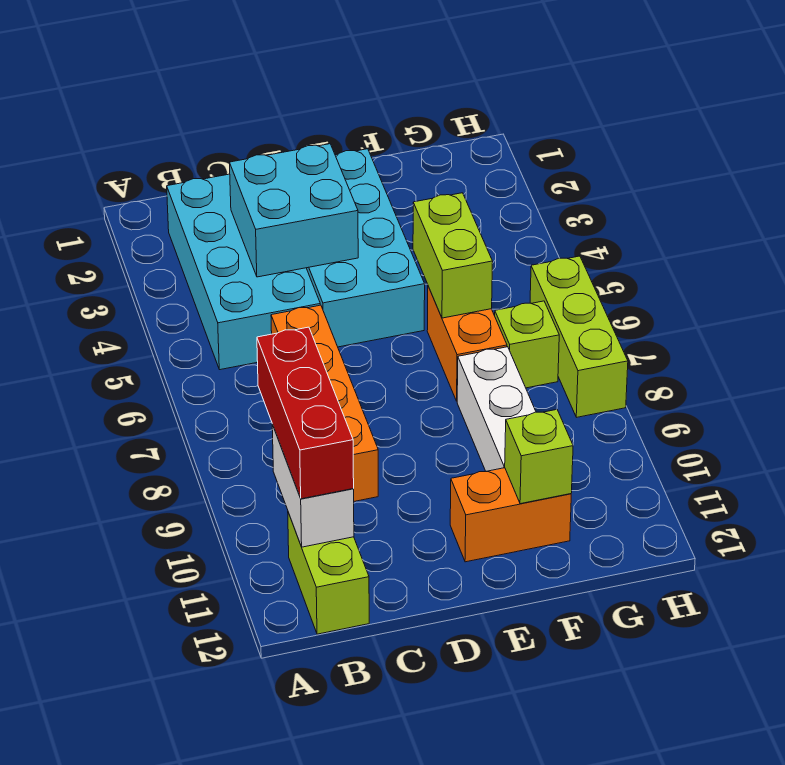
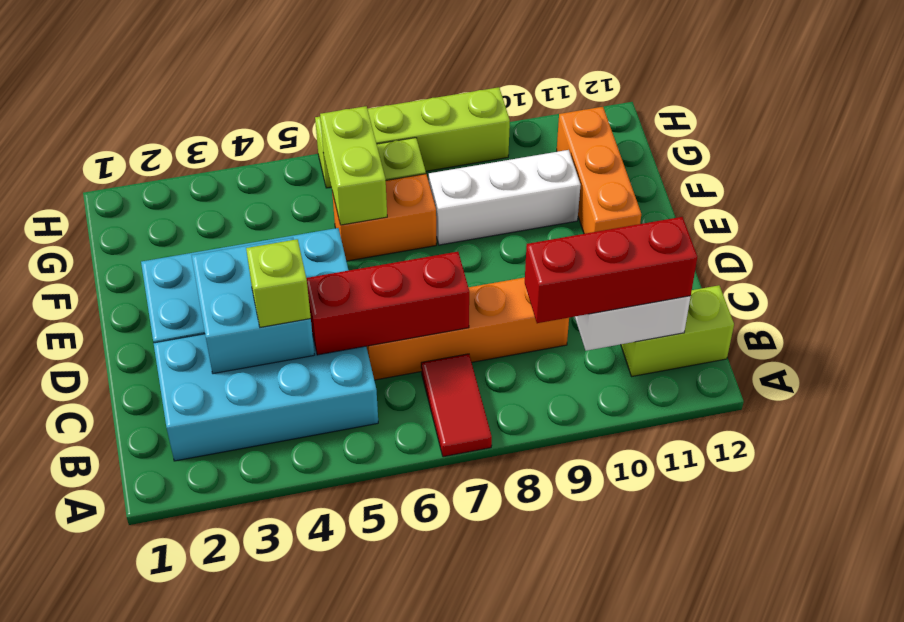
none -> red 1x2 tile [421,354,492,457]
none -> red 1x3 brick [306,252,469,355]
orange 1x2 brick [450,468,571,562] -> orange 1x3 brick [557,107,641,234]
lime 1x2 brick [413,193,493,318] -> lime 1x2 brick turned to [320,106,387,225]
lime 1x1 brick [505,409,573,504] -> lime 1x1 brick moved to [246,239,311,328]
lime 1x3 brick [530,256,628,417] -> lime 1x4 brick [315,87,510,188]

